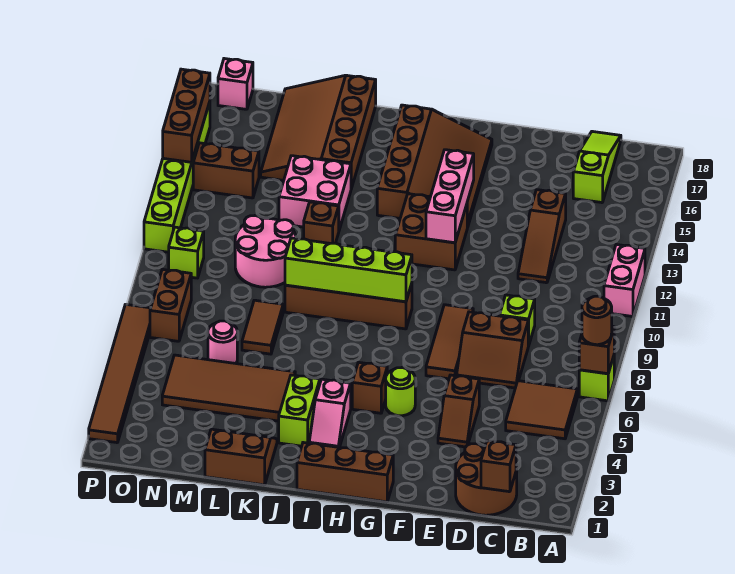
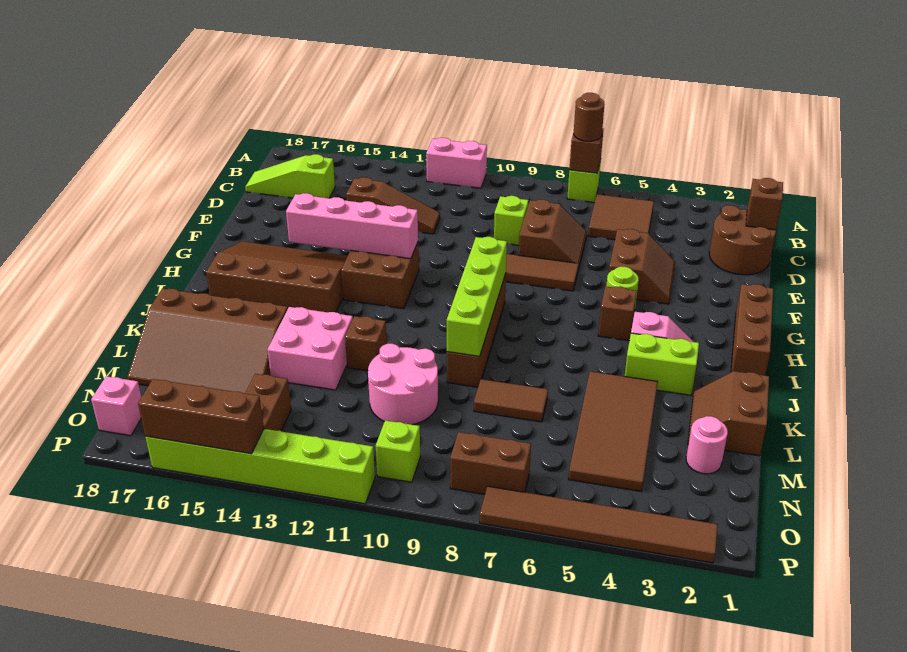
brown 1x2 slope [438,375,479,447] -> brown 2x2 slope [609,229,675,304]
pink 1x3 brick [426,150,474,243] -> pink 1x4 brick [286,193,418,259]
pink 1x1 round brick [208,321,237,363] -> pink 1x1 round brick moved to [686,416,728,474]

